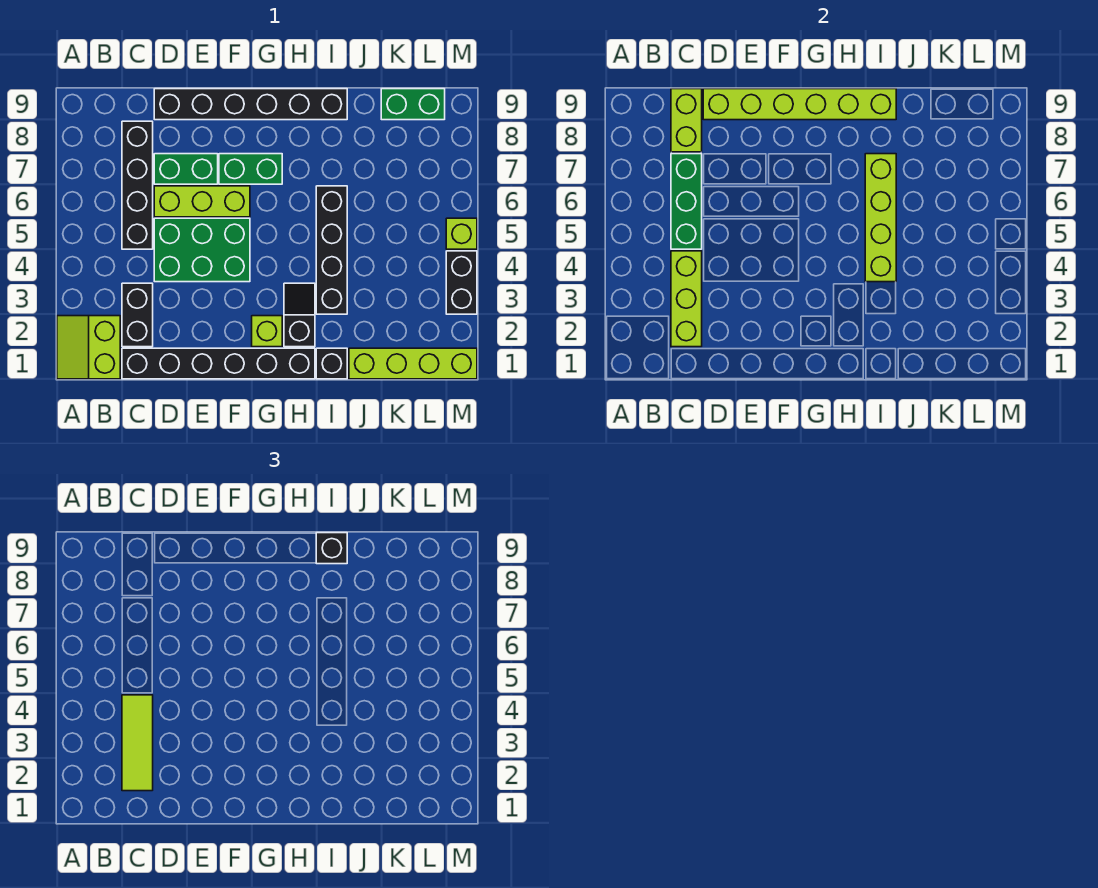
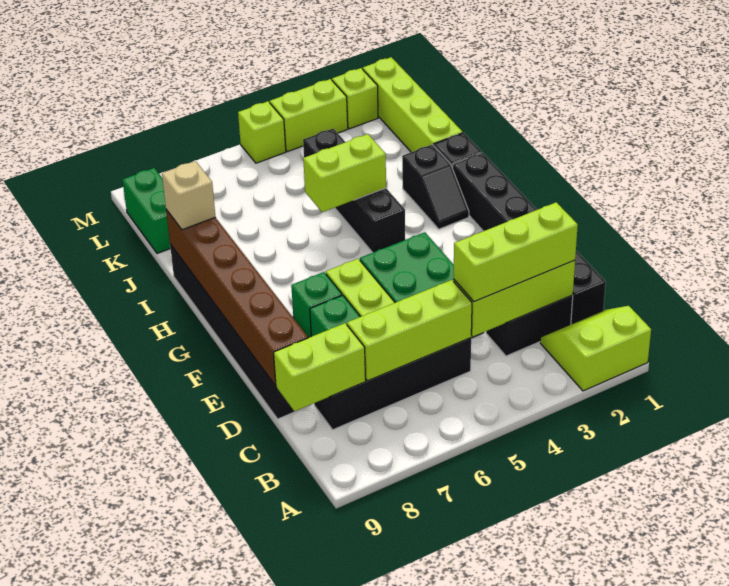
lime 2x2 slope [57,316,120,379] -> lime 2x2 slope turned to [540,306,651,391]
lime 1x3 tile [122,695,153,791] -> lime 1x3 brick [454,202,578,302]
green 1x3 brick [671,154,702,249] -> lime 1x3 brick [347,280,472,381]
lime 1x6 brick [703,89,896,120] -> brown 1x6 brick [166,210,308,385]
green 1x2 brick [219,154,282,184] -> green 1x1 brick [291,272,342,338]
lime 1x1 brick [252,316,282,347] -> lime 1x1 brick moved to [332,68,378,129]
black 1x2 slope [284,283,315,347] -> black 1x2 slope turned to [402,145,469,229]
black 1x4 brick [316,186,347,314] -> black 1x4 brick turned to [303,129,405,253]
lime 1x4 brick [865,154,896,282] -> lime 1x2 brick [303,134,386,212]
black 1x1 brick [316,533,347,564] -> tan 1x1 brick [162,161,215,230]
black 1x2 brick [446,251,477,314] -> lime 1x2 brick [270,79,348,152]

